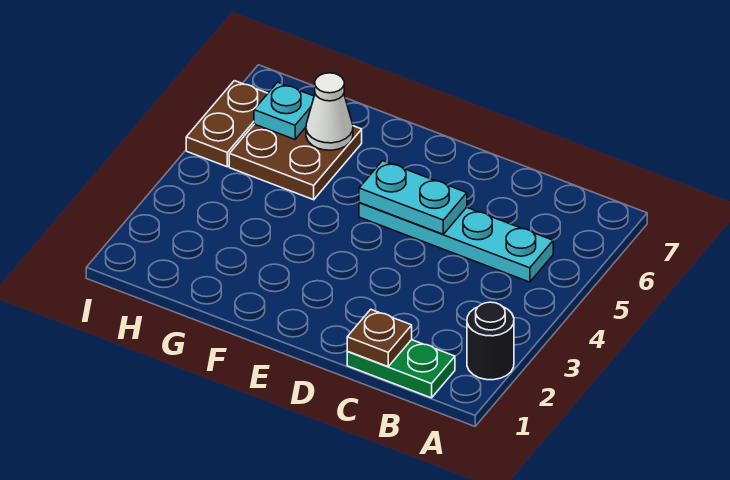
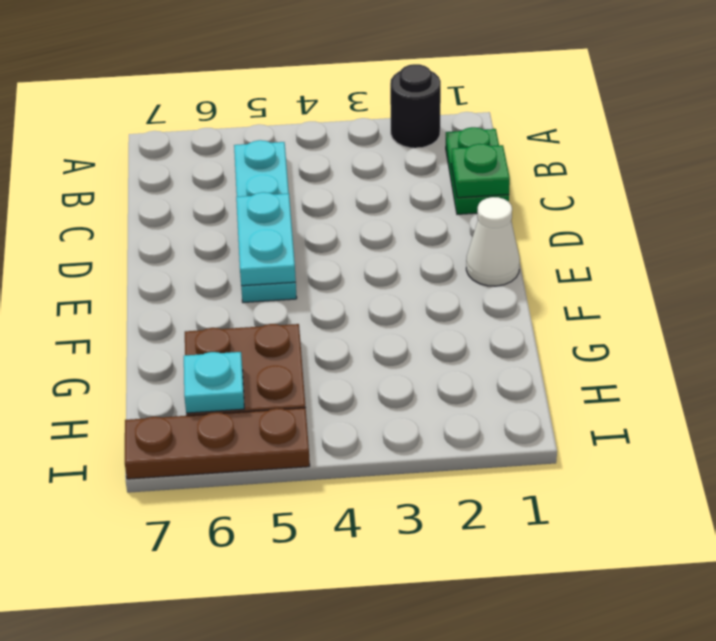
brown 1x1 plate [347,309,412,367] -> green 1x1 plate [451,144,510,198]
white 1x1 cone [306,73,353,150] -> white 1x1 cone moved to [466,197,520,286]
brown 1x2 plate [186,81,268,167] -> brown 1x3 plate [125,408,310,479]

